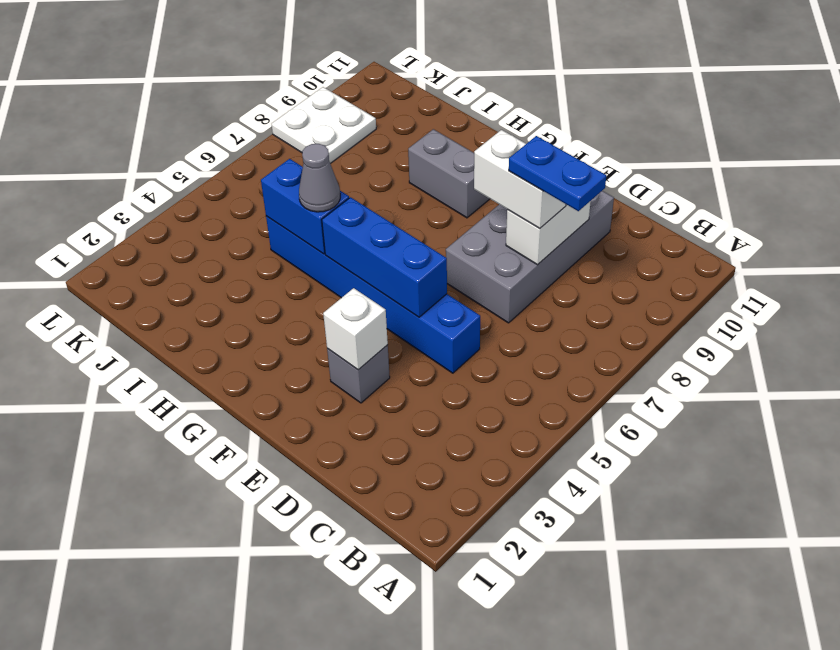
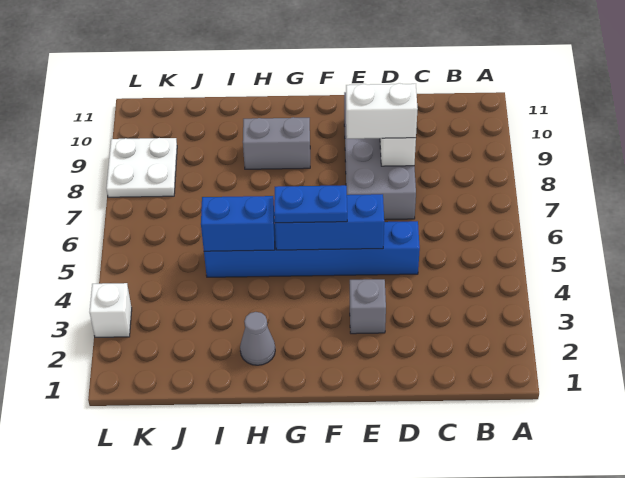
blue 1x2 plate [509,136,606,211] -> blue 1x2 plate moved to [274,185,347,223]
white 1x1 brick [323,288,388,370] -> white 1x1 brick moved to [90,283,132,337]
grey 1x1 cone [299,144,340,212] -> grey 1x1 cone moved to [240,312,275,365]

